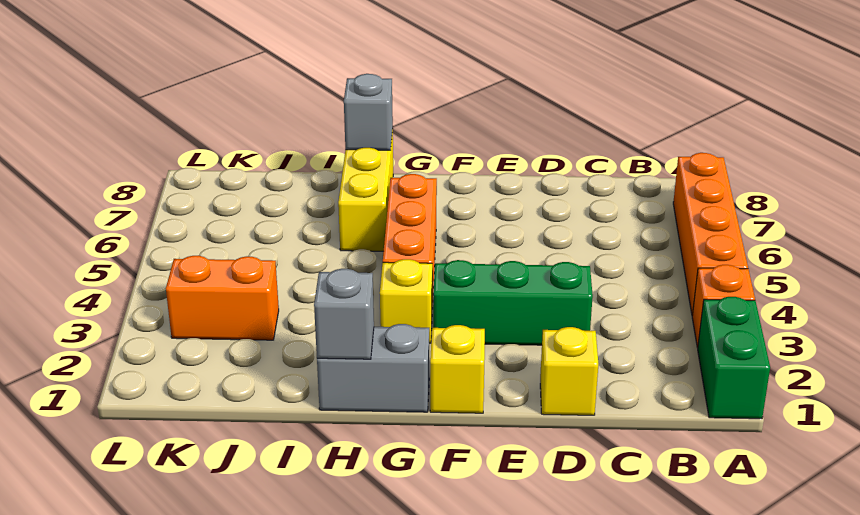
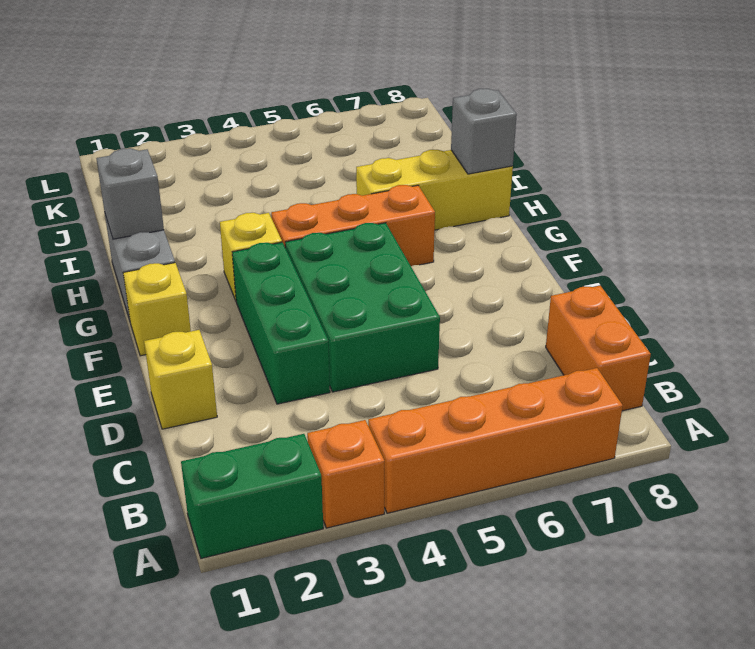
none -> green 2x3 brick [285,223,440,392]
orange 1x2 brick [166,256,279,340] -> orange 1x2 brick moved to [546,286,651,411]

